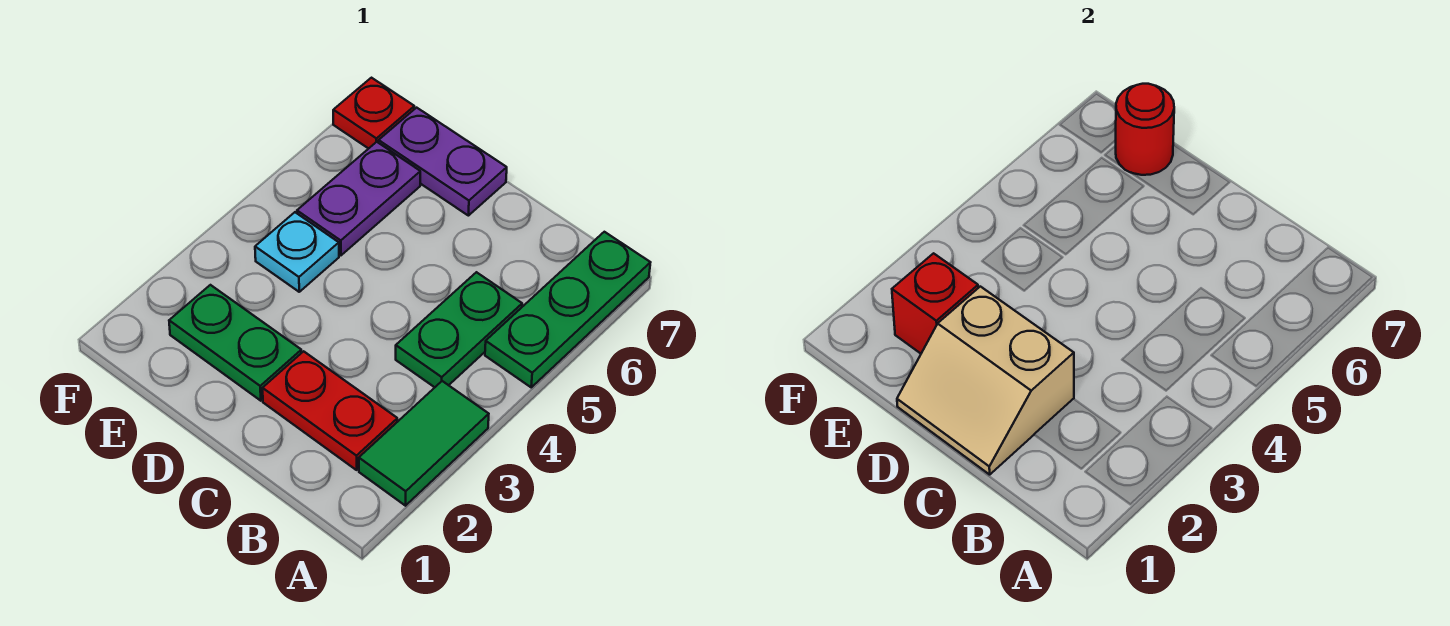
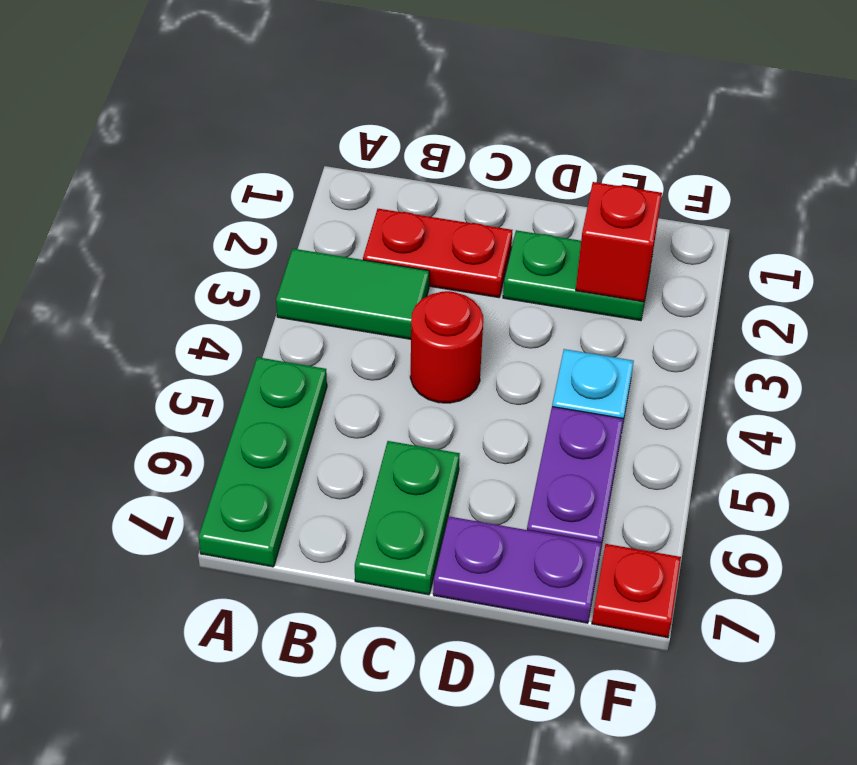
green 1x2 tile [359,381,489,506] -> green 1x2 tile turned to [276,249,429,339]
green 1x2 plate [396,272,522,387] -> green 1x2 plate moved to [355,441,460,595]
tan 2x2 slope [897,287,1074,475] -> none
red 1x1 round brick [1115,84,1174,175] -> red 1x1 round brick moved to [410,291,483,403]

